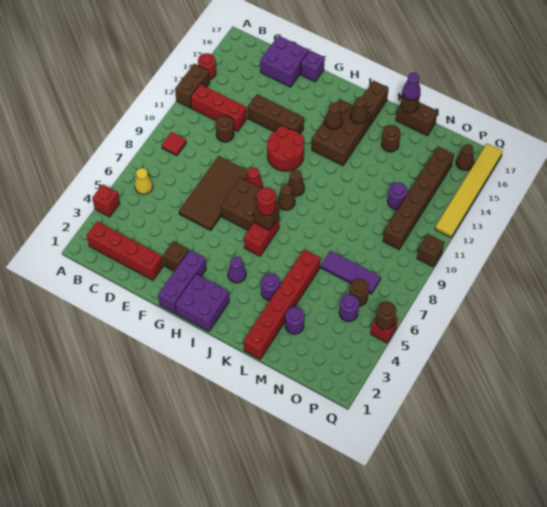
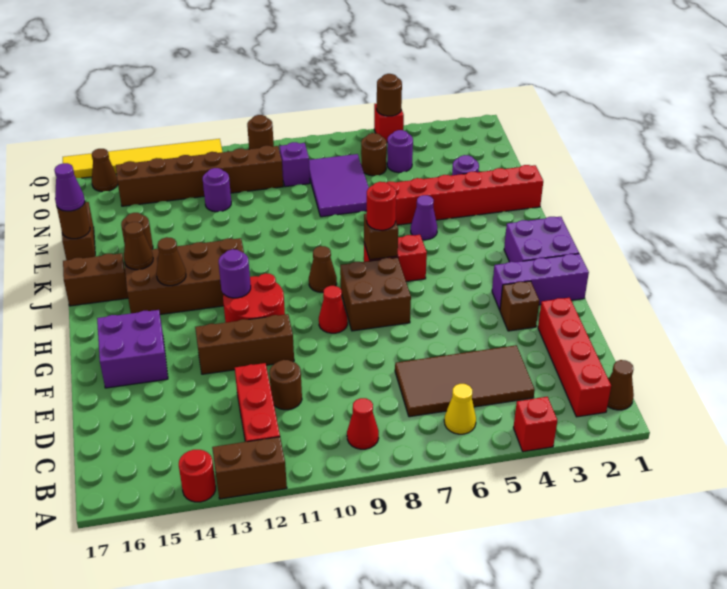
red 1x1 tile [162,132,186,156] -> red 1x1 cone [347,398,379,449]
purple 2x2 brick [260,35,309,87] -> purple 2x2 brick moved to [97,310,168,388]
brown 2x4 tile [179,156,248,230] -> brown 2x4 tile moved to [395,345,535,417]
brown 1x3 brick [248,94,304,134] -> brown 1x3 brick turned to [195,314,294,374]
purple 1x1 brick [301,50,325,82] -> purple 1x1 brick moved to [280,142,310,187]
purple 1x1 cone [228,257,246,283] -> purple 1x1 cone moved to [411,195,437,240]
brown 1x1 cone [288,170,305,196] -> brown 1x1 cone moved to [608,360,634,410]
brown 2x3 brick [312,99,371,166] -> brown 2x4 brick [125,238,244,314]
purple 1x1 round brick [261,273,280,301] -> purple 1x1 round brick moved to [219,249,251,298]
purple 1x3 tile [321,251,381,294] -> purple 2x3 tile [309,154,369,217]
brown 1x1 brick [417,234,444,267] -> brown 1x1 round brick [247,115,274,149]

